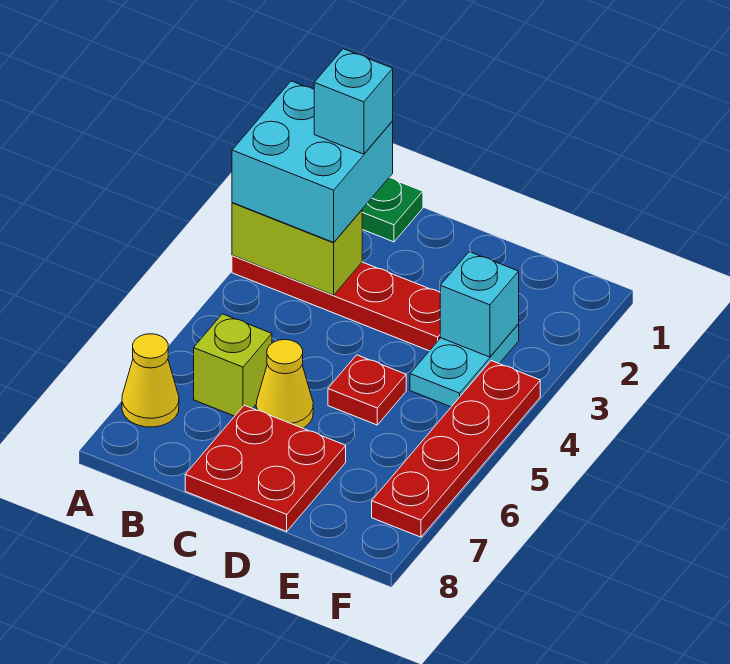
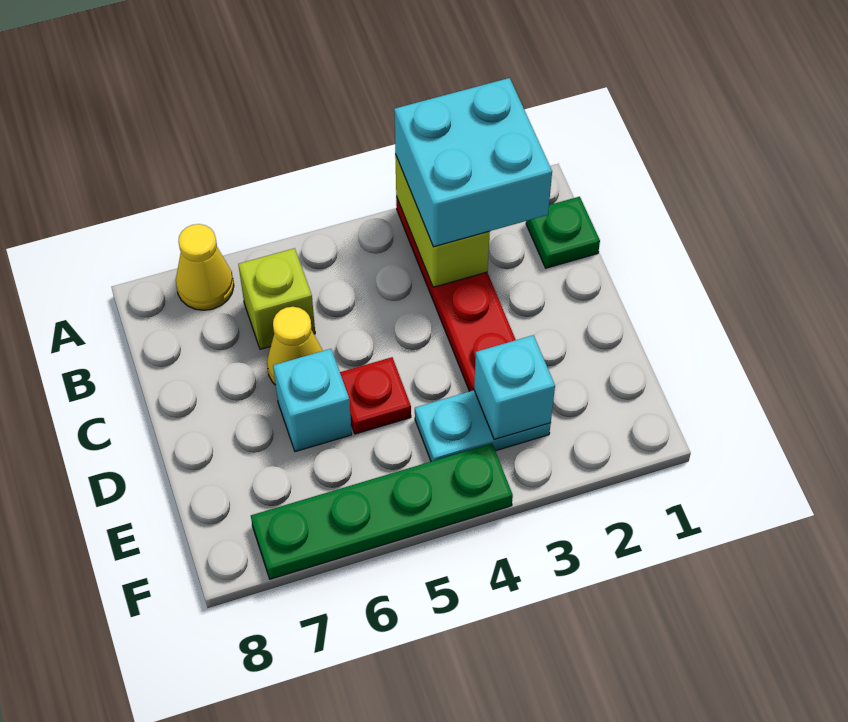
cyan 1x1 brick [314,49,393,154] -> cyan 1x1 brick moved to [273,349,352,452]
red 2x2 plate [185,405,346,531] -> none
red 1x4 plate [372,361,540,537] -> green 1x4 plate [251,444,513,579]

